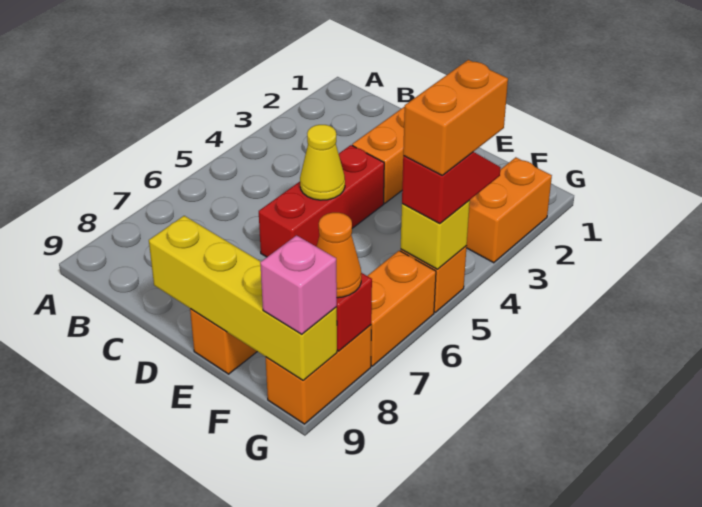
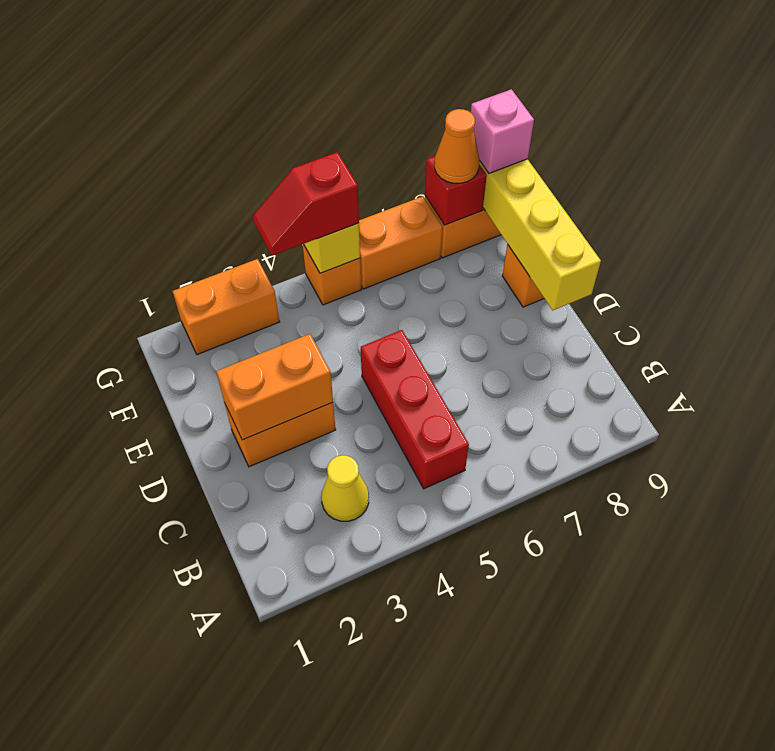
red 1x3 brick [259,145,384,257] -> red 1x3 brick turned to [361,330,469,489]
yellow 1x1 cone [300,125,345,200] -> yellow 1x1 cone moved to [321,455,369,521]
orange 1x2 brick [403,60,508,176] -> orange 1x2 brick moved to [216,334,333,440]

